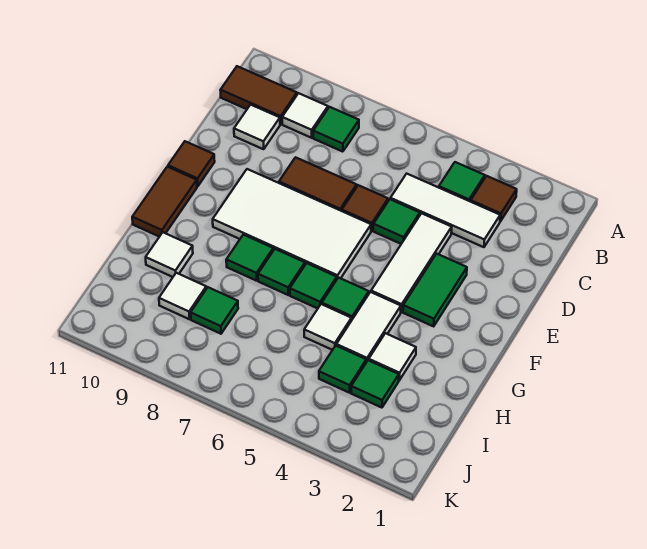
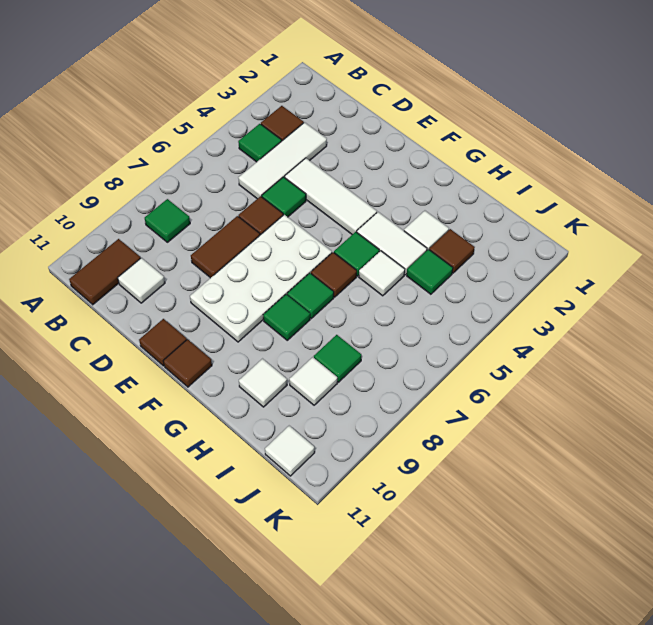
white 1x1 tile [282,93,328,138] -> white 1x1 tile moved to [265,426,315,476]
green 1x2 tile [403,254,467,326] -> none
white 2x4 tile [213,169,371,279] -> white 2x4 plate [190,215,332,342]
brown 1x2 tile [132,167,197,237] -> brown 1x1 tile [163,339,212,387]
green 1x1 tile [290,263,337,309] -> brown 1x1 tile [311,252,357,297]
green 1x1 tile [351,360,399,408] -> brown 1x1 tile [429,229,475,273]

